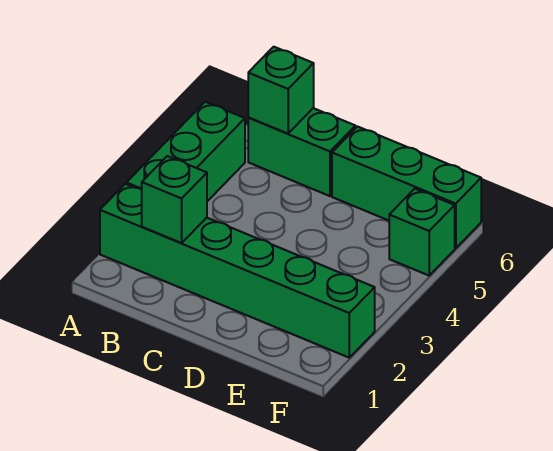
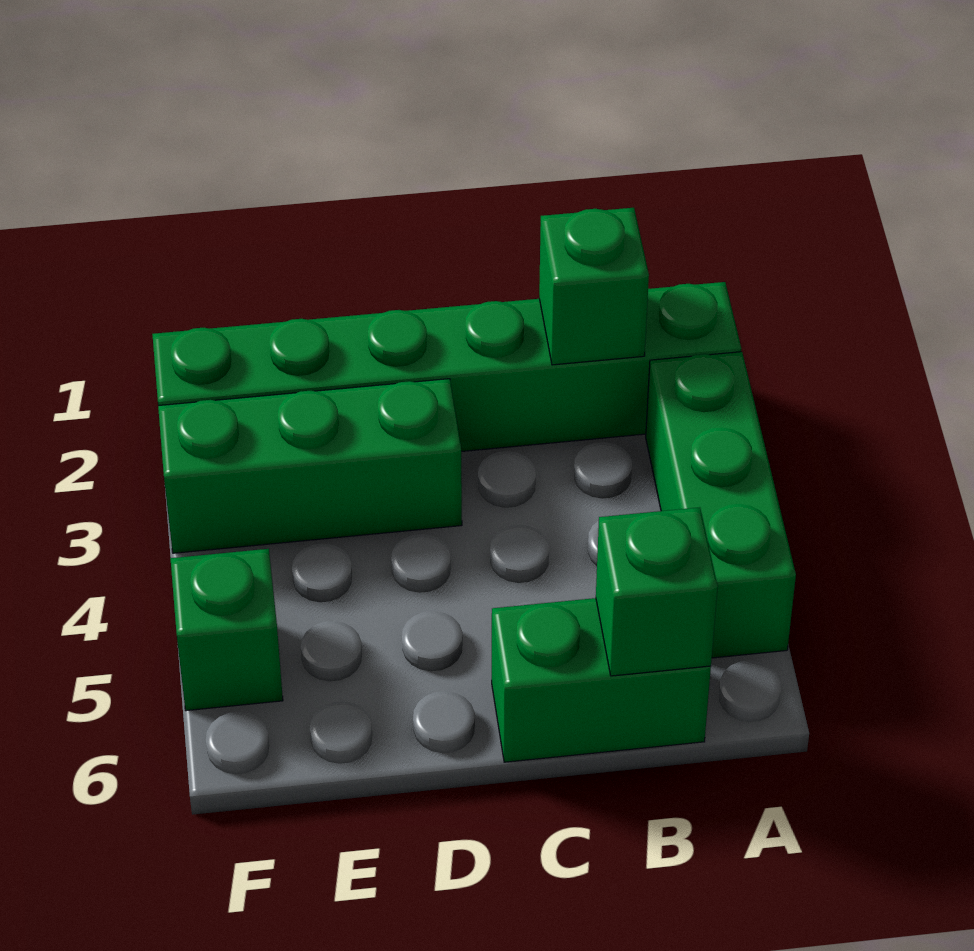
green 1x3 brick [332,127,481,248] -> green 1x3 brick moved to [158,379,462,553]

